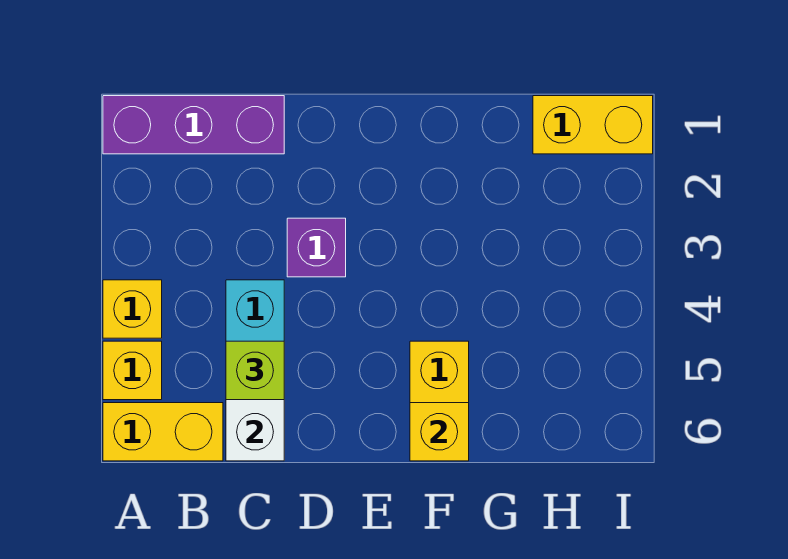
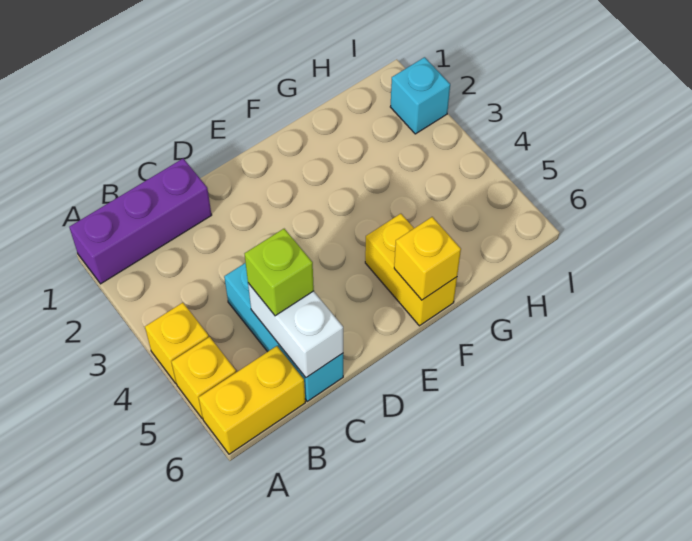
purple 1x1 brick [287,218,346,277] -> none
yellow 1x2 brick [533,96,653,154] -> none
none -> cyan 1x1 brick [390,57,450,134]

